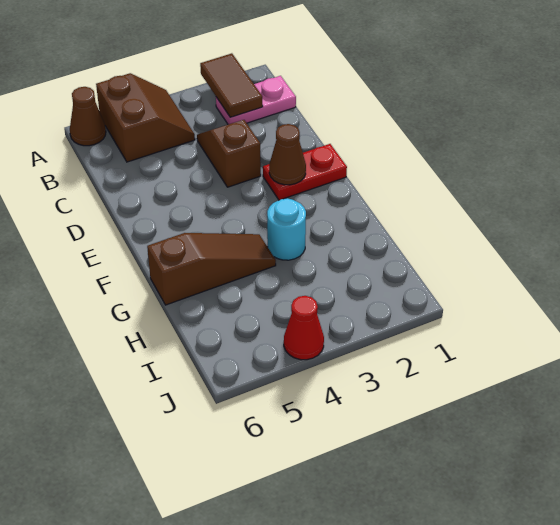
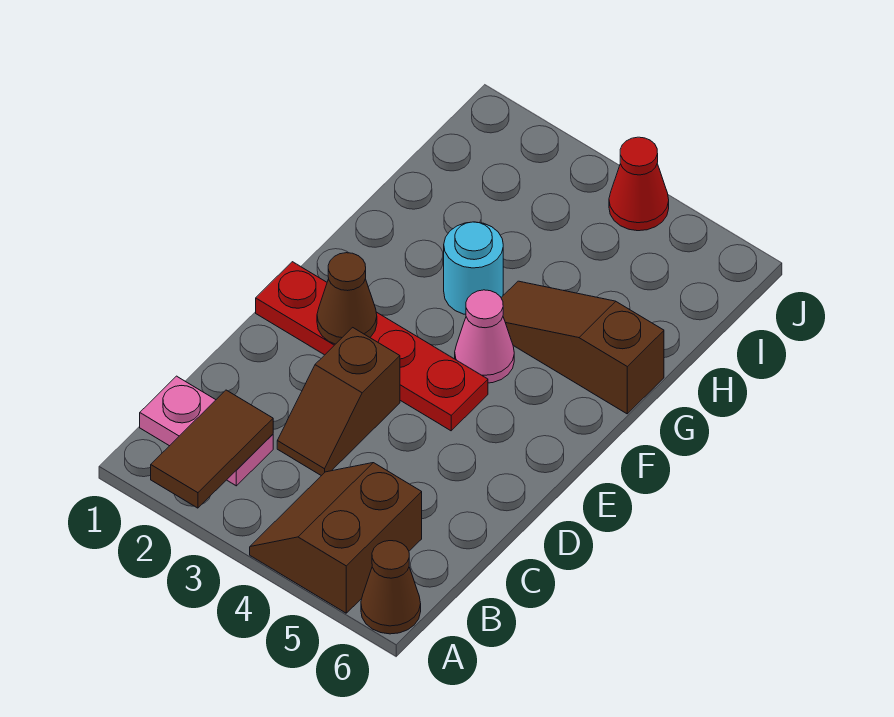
red 1x2 plate [263,144,347,200] -> red 1x4 plate [256,262,488,431]
none -> pink 1x1 cone [455,290,514,383]

